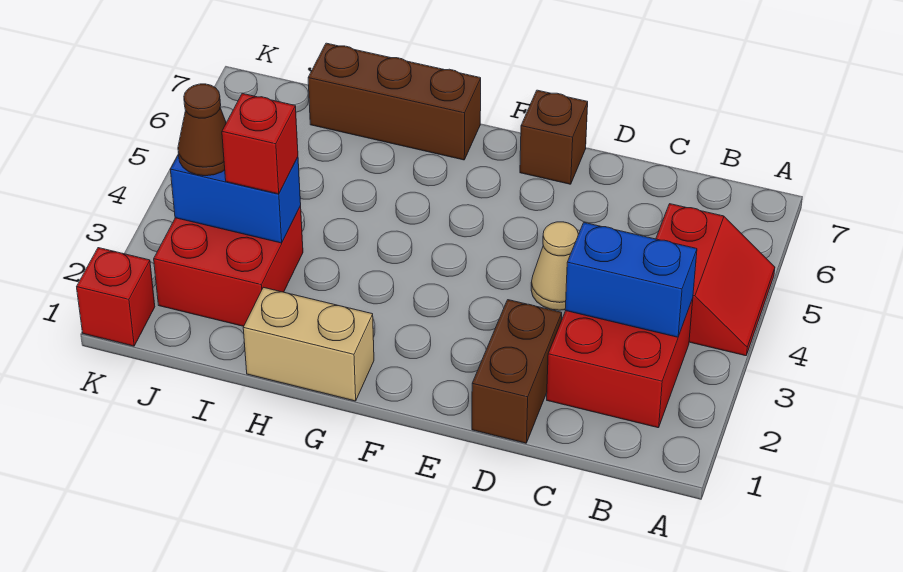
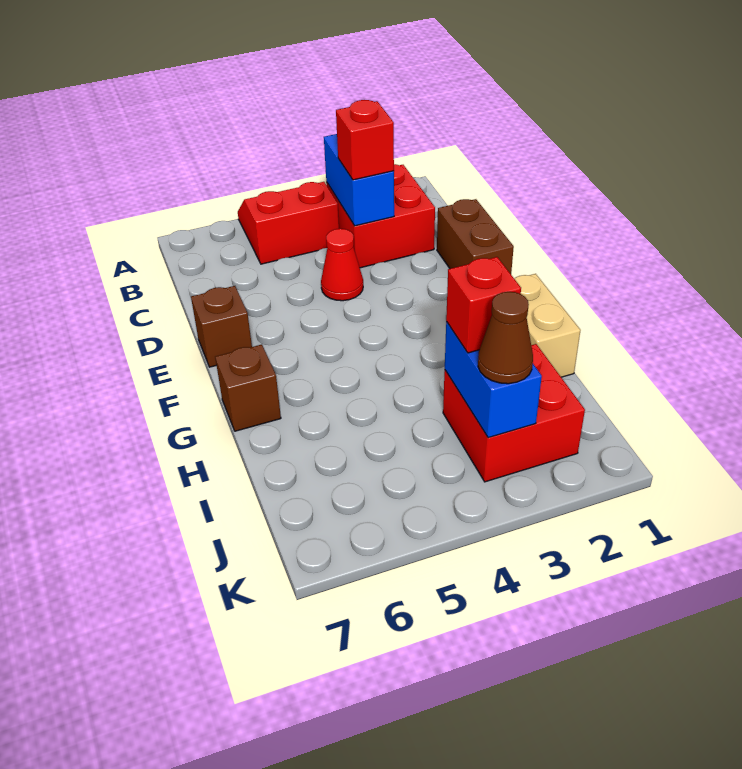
brown 1x2 brick [472,300,562,443] -> brown 1x2 brick turned to [437,199,514,274]
tan 1x1 cone [531,222,578,310] -> red 1x1 cone [321,229,363,301]
brown 1x3 brick [308,43,481,160] -> brown 1x1 brick [215,345,281,431]
red 1x1 brick [77,248,155,346] -> red 1x1 brick moved to [336,100,394,180]

